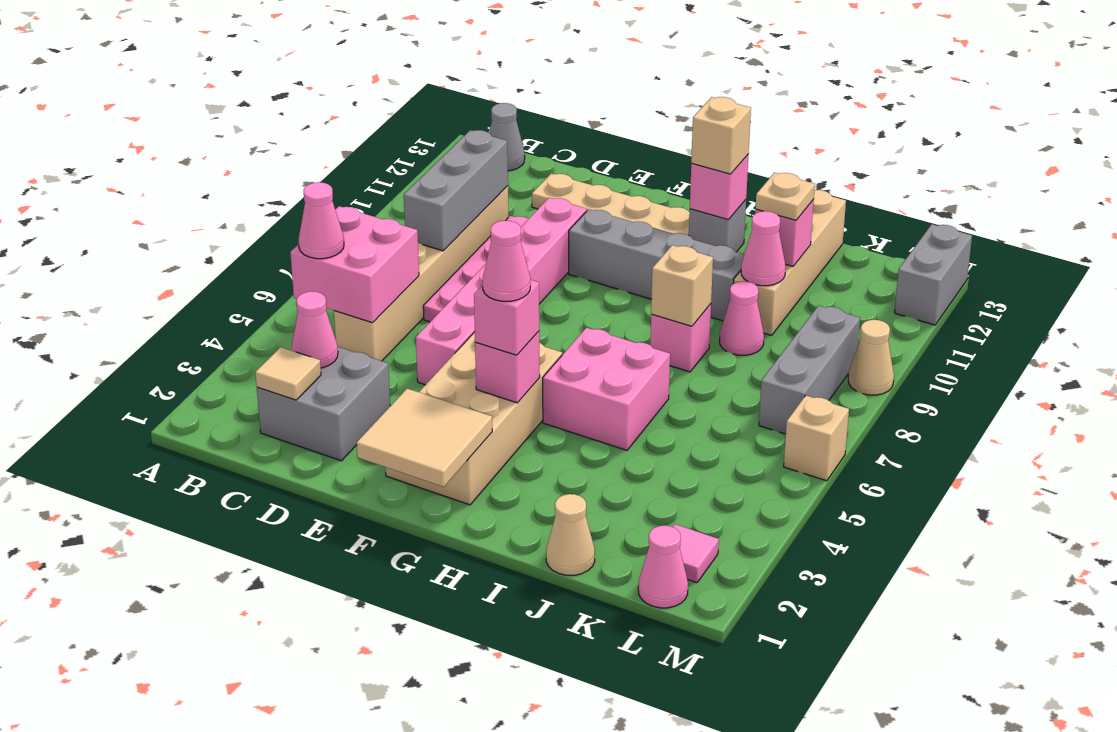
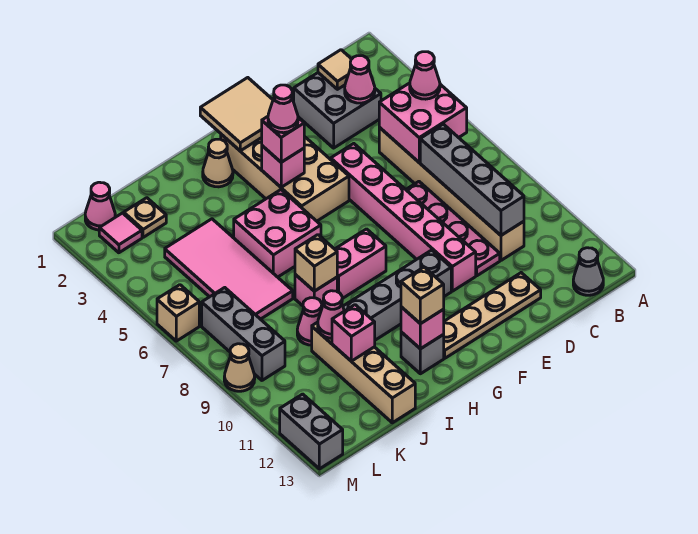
grey 1x3 brick [404,130,508,251] -> grey 1x4 brick [420,124,524,235]
none -> pink 1x2 brick [335,229,386,299]
tan 1x1 cone [546,494,595,575] -> tan 1x1 cone moved to [203,139,233,187]
none -> pink 2x4 tile [165,219,293,319]
tan 1x1 plate [755,173,815,220] -> tan 1x1 plate moved to [124,198,166,237]

